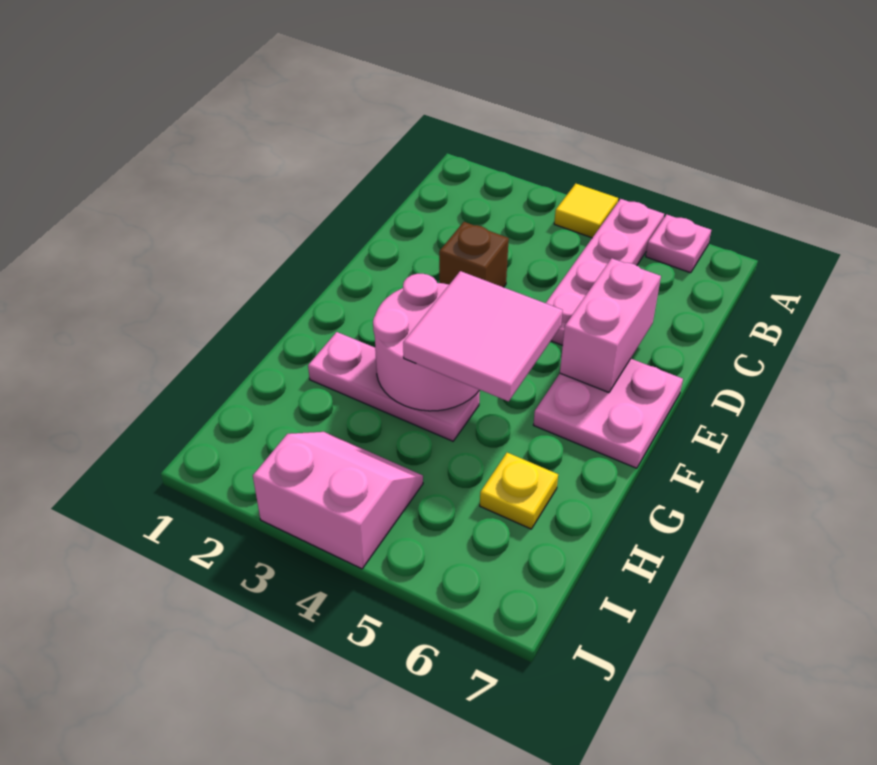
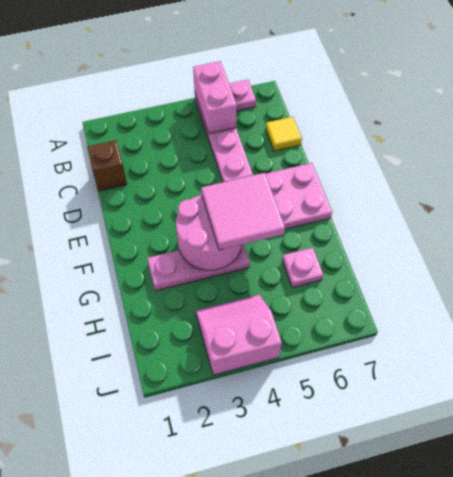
yellow 1x1 tile [554,184,618,238] -> yellow 1x1 tile moved to [266,117,302,151]
brown 1x1 brick [439,222,509,287] -> brown 1x1 brick moved to [87,140,127,191]
pink 1x2 brick [560,258,661,393] -> pink 1x2 brick moved to [193,61,237,134]
yellow 1x1 plate [480,453,558,529] -> pink 1x1 plate [282,248,323,288]

